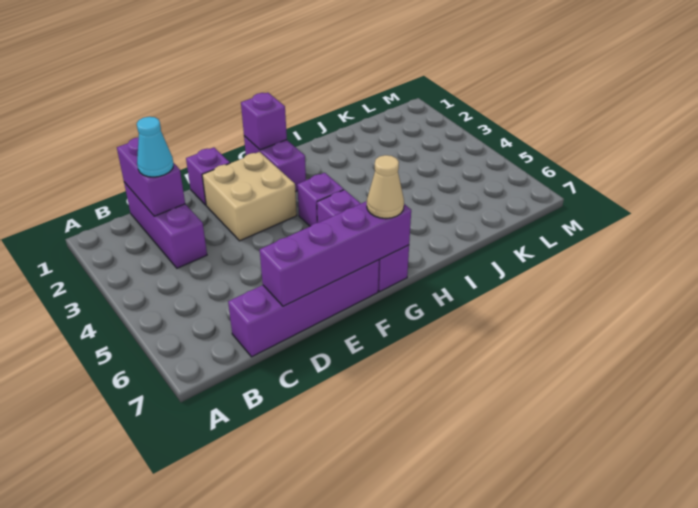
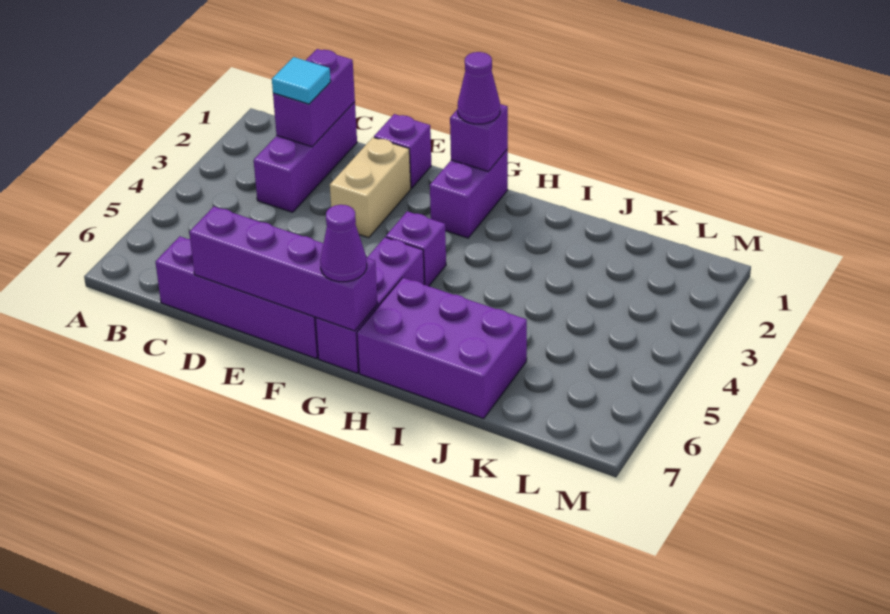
cyan 1x1 cone [137,117,173,177] -> cyan 1x1 tile [272,57,331,104]
tan 2x2 brick [202,152,297,241] -> tan 1x2 brick [330,137,411,238]
none -> purple 1x1 cone [458,52,500,124]
tan 1x1 cone [367,155,404,219] -> purple 1x1 cone [320,205,367,282]
none -> purple 2x3 brick [357,278,527,418]

